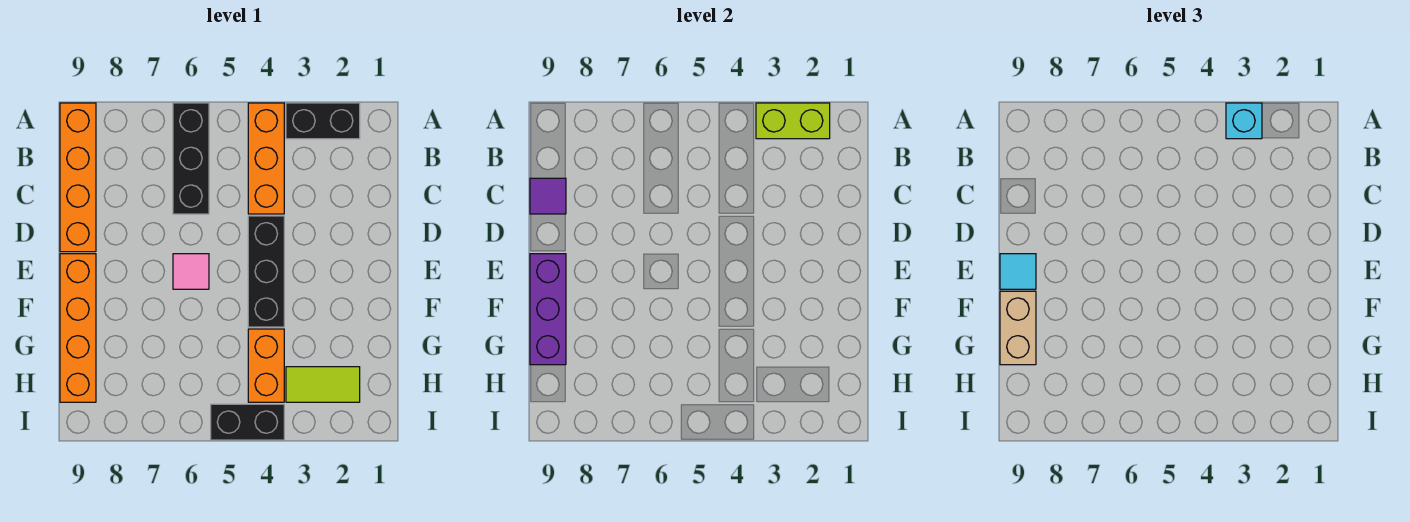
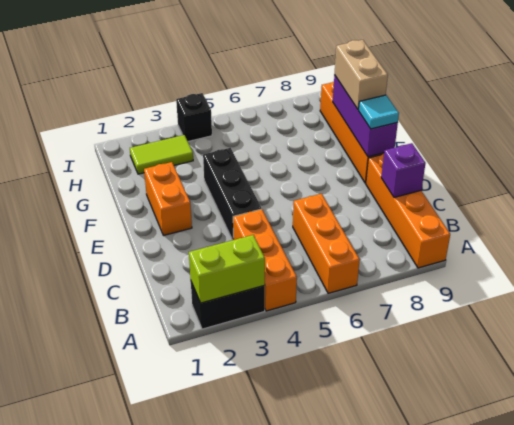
cyan 1x1 brick [1226,103,1262,139] -> none
black 1x3 brick [173,103,209,214] -> orange 1x3 brick [293,194,360,293]
purple 1x1 tile [530,178,566,214] -> purple 1x1 brick [381,143,426,197]
pink 1x1 tile [173,254,209,289] -> none
orange 1x2 brick [248,329,284,402] -> orange 1x2 brick moved to [144,162,192,236]
black 1x2 brick [211,404,284,440] -> black 1x1 brick [176,93,212,141]

